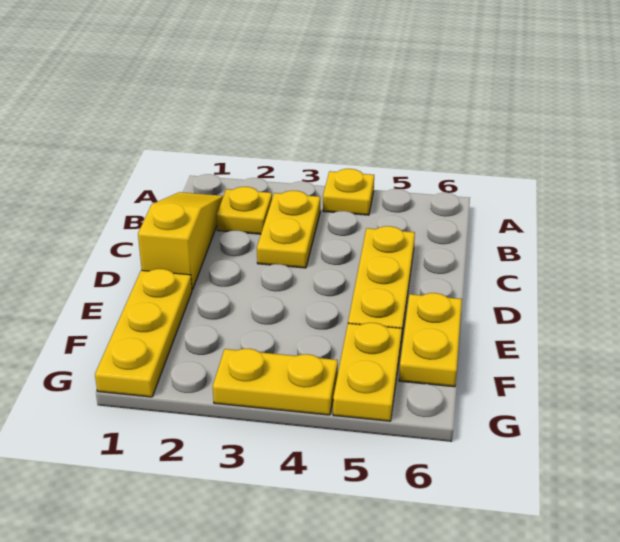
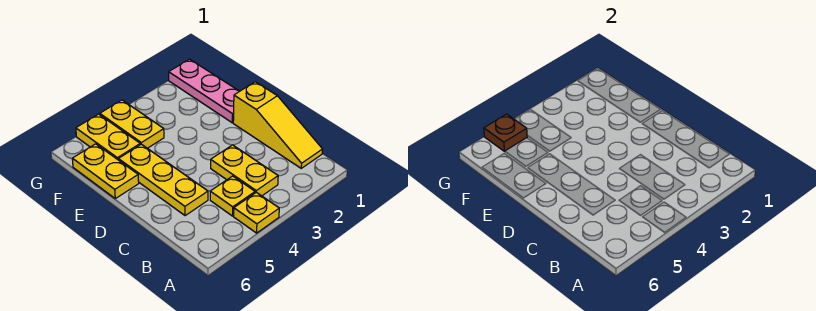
yellow 1x1 plate [217,187,272,234] -> yellow 1x1 plate moved to [210,176,255,216]
yellow 1x3 plate [95,269,192,397] -> pink 1x3 plate [169,59,240,123]
yellow 1x2 plate [213,349,338,415] -> yellow 1x2 plate turned to [100,100,164,148]
none -> brown 1x1 plate [484,114,527,151]

